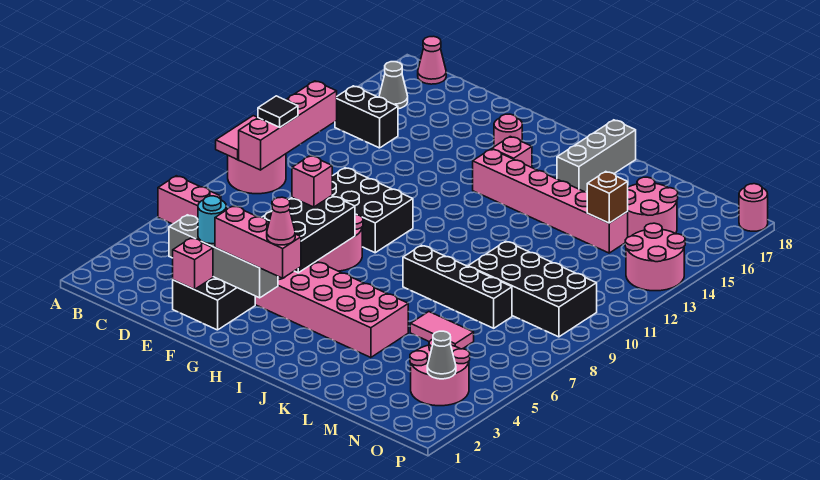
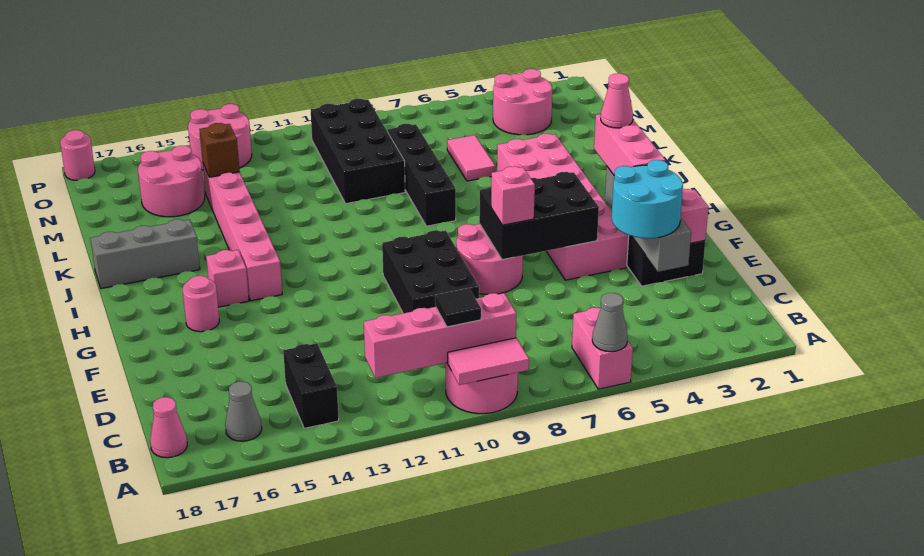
cyan 1x1 round brick [198,196,226,244] -> cyan 2x2 round brick [612,160,683,238]
grey 1x1 cone [427,331,456,379] -> grey 1x1 cone moved to [592,293,628,352]

